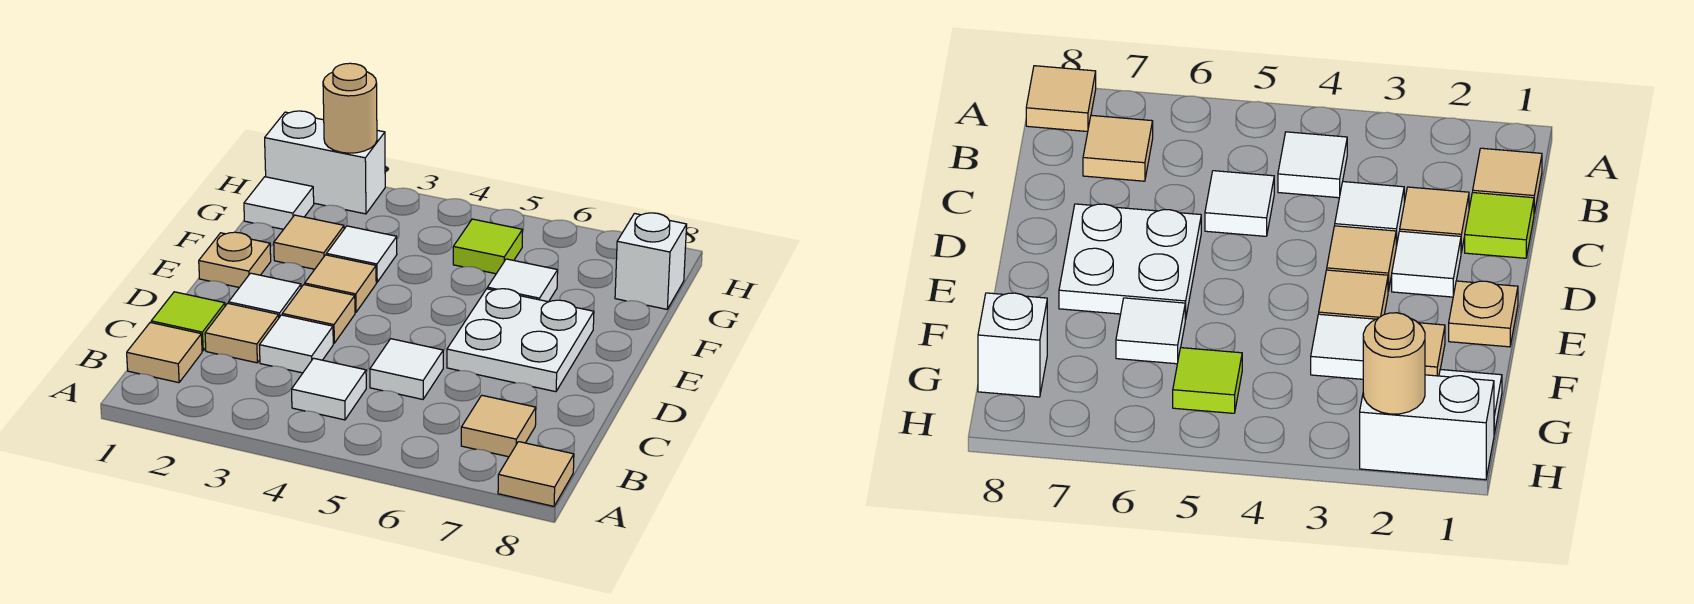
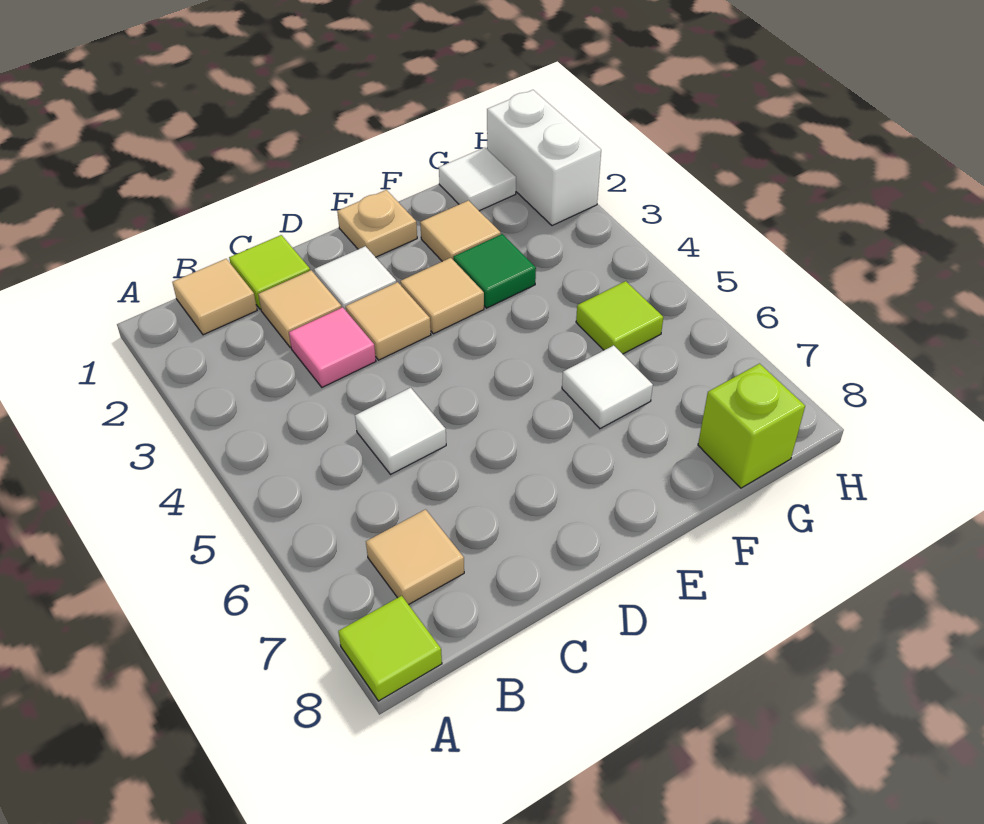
tan 1x1 tile [498,442,574,506] -> lime 1x1 tile [338,596,442,701]
white 1x1 tile [292,358,366,420] -> none
white 1x1 tile [259,315,333,373] -> pink 1x1 tile [289,307,376,387]
white 2x2 plate [447,289,594,392] -> none
white 1x1 tile [326,226,397,282] -> green 1x1 tile [453,234,536,308]
white 1x1 brick [615,213,687,309] -> lime 1x1 brick [698,364,805,488]
tan 1x1 round brick [323,63,377,153] -> none

